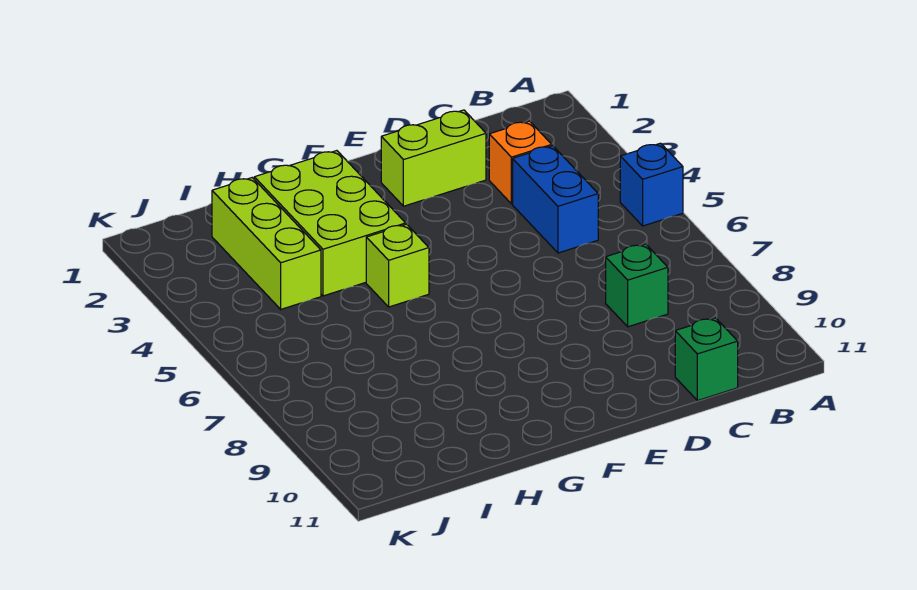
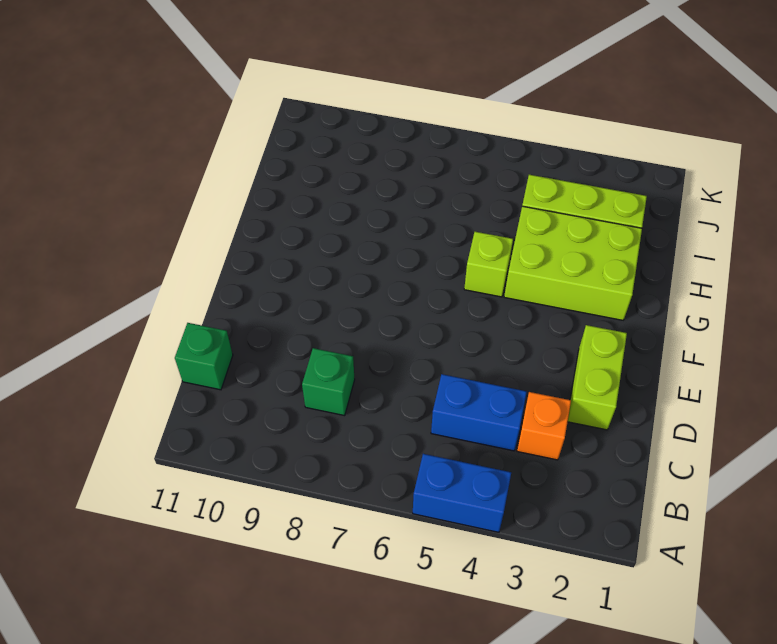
blue 1x1 brick [620,143,683,226] -> blue 1x2 brick [413,454,511,532]

